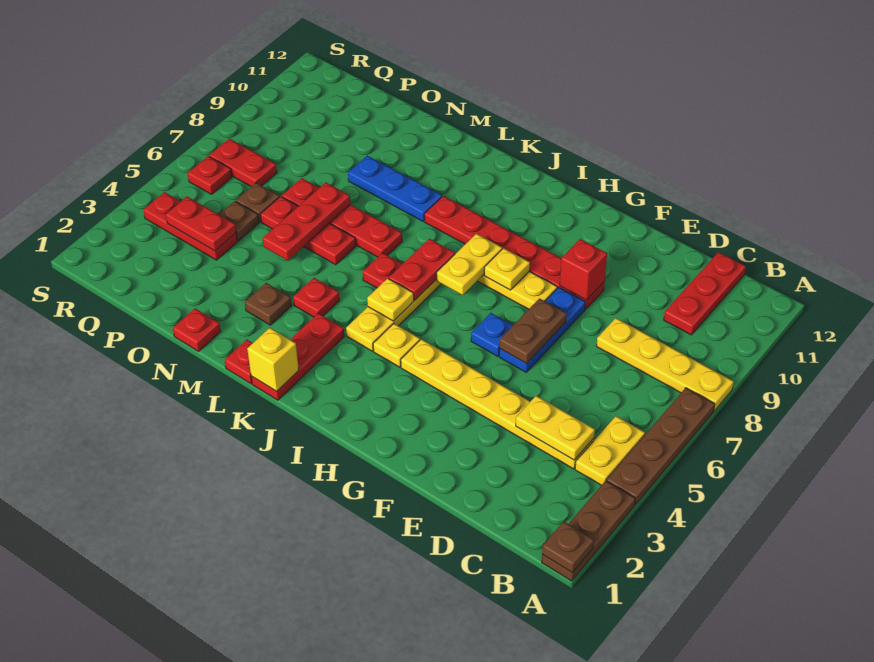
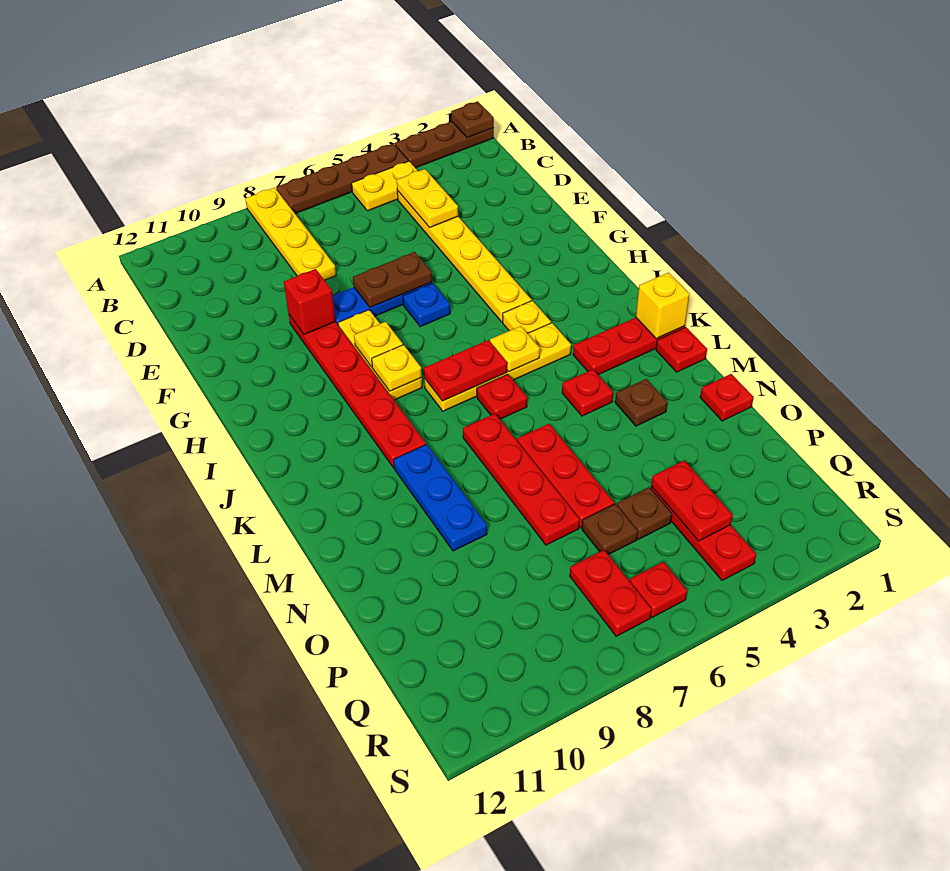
red 1x3 plate [664,252,746,335] -> none
yellow 1x2 plate [436,234,502,295] -> yellow 1x1 plate [372,345,422,391]
red 1x3 plate [263,182,350,261] -> none

